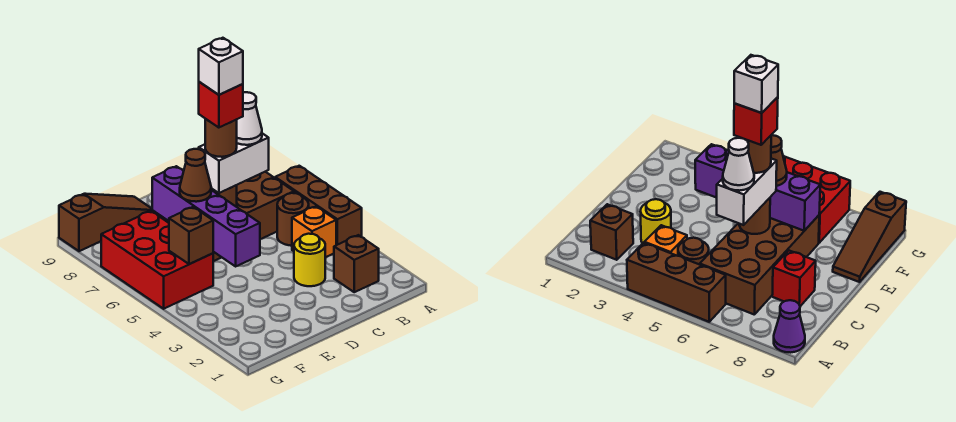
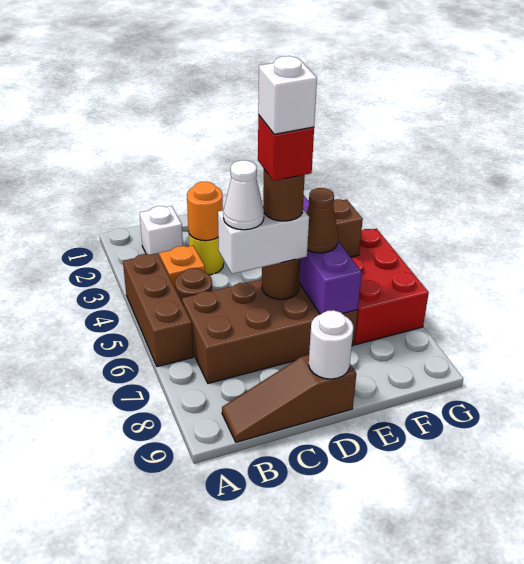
purple 1x1 cone [774,300,805,353] -> none
brown 1x1 brick [334,235,379,292] -> white 1x1 brick [140,206,183,256]
none -> orange 1x1 round brick [187,182,223,241]
red 1x1 brick [772,250,816,306] -> none
none -> white 1x1 round brick [309,310,353,379]
brown 1x3 slope [59,194,152,251] -> brown 1x3 slope moved to [222,355,356,442]

